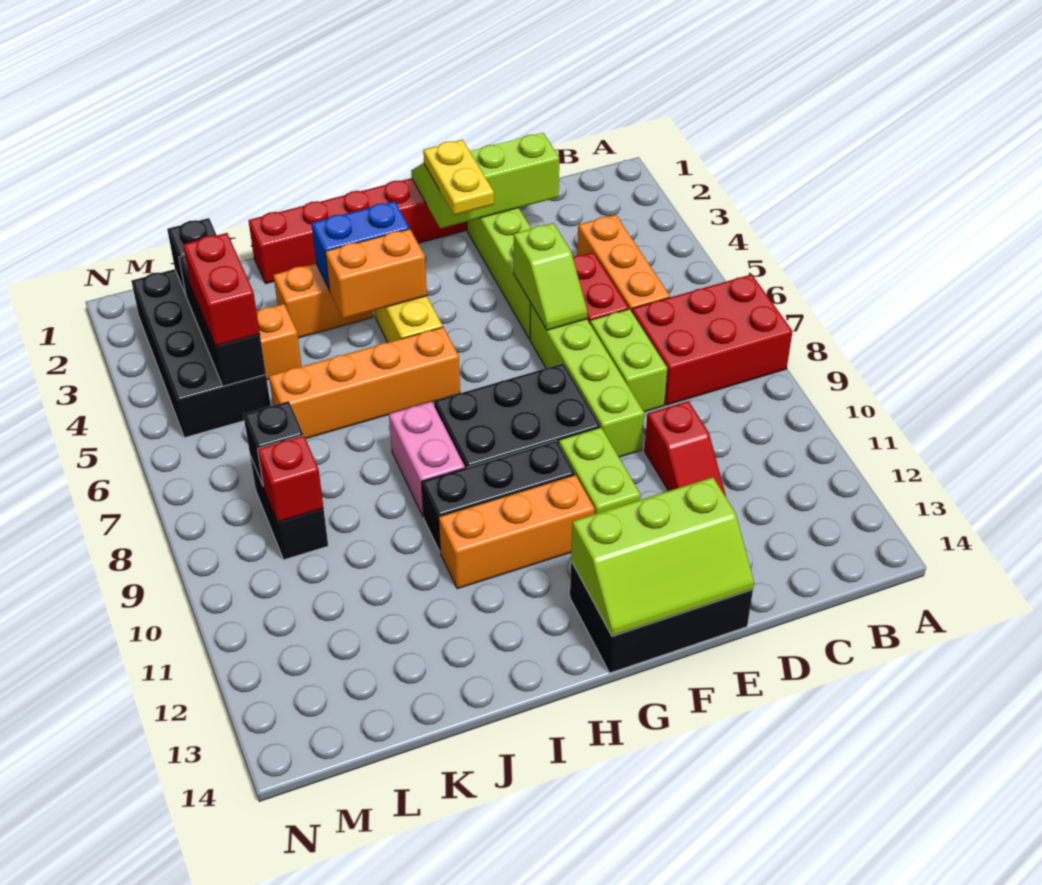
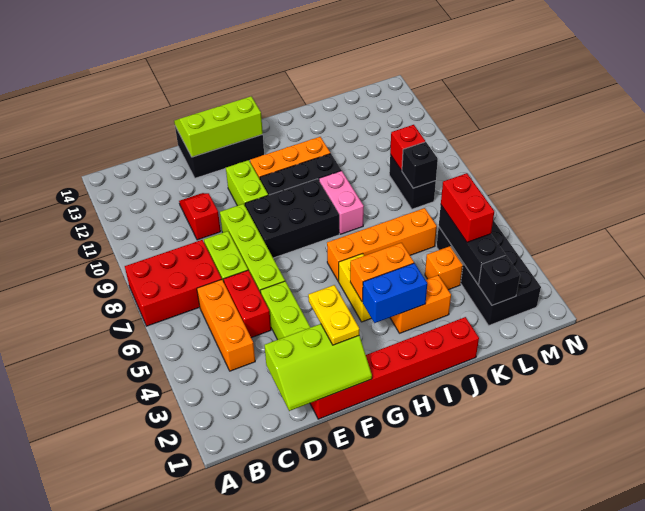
lime 1x2 slope [513,223,587,330] -> none

